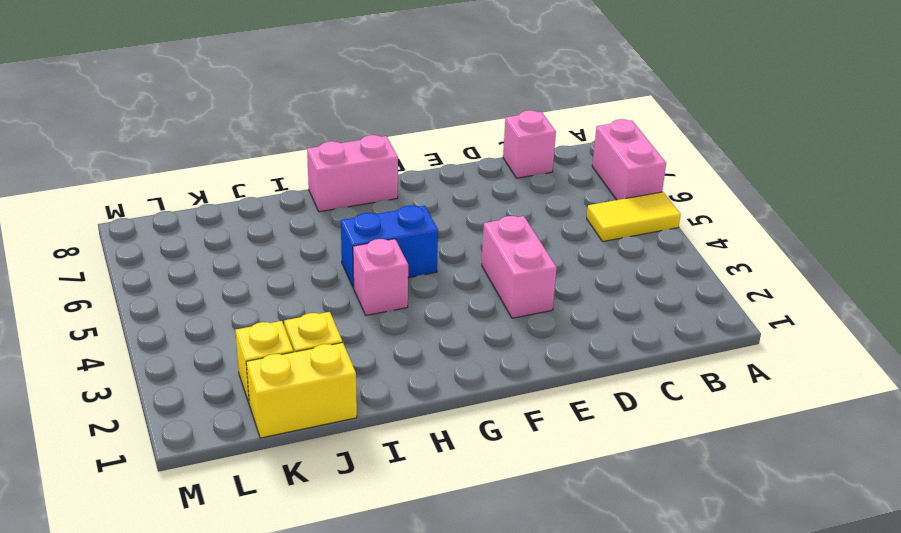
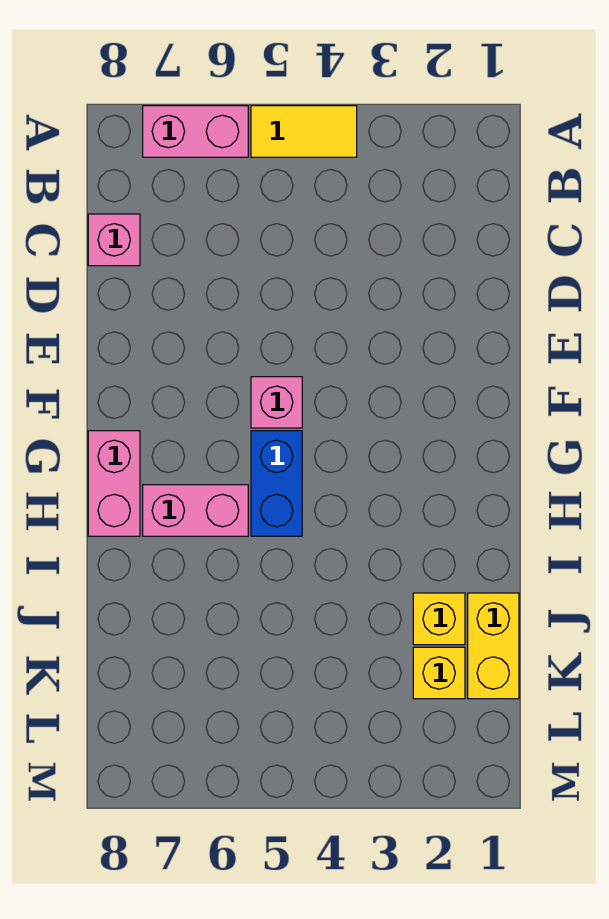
yellow 1x2 tile [587,192,681,241] -> yellow 1x2 tile turned to [251,106,357,157]
pink 1x2 brick [482,216,557,318] -> pink 1x2 brick moved to [143,485,248,536]
pink 1x1 brick [353,239,408,315] -> pink 1x1 brick moved to [251,377,302,428]

